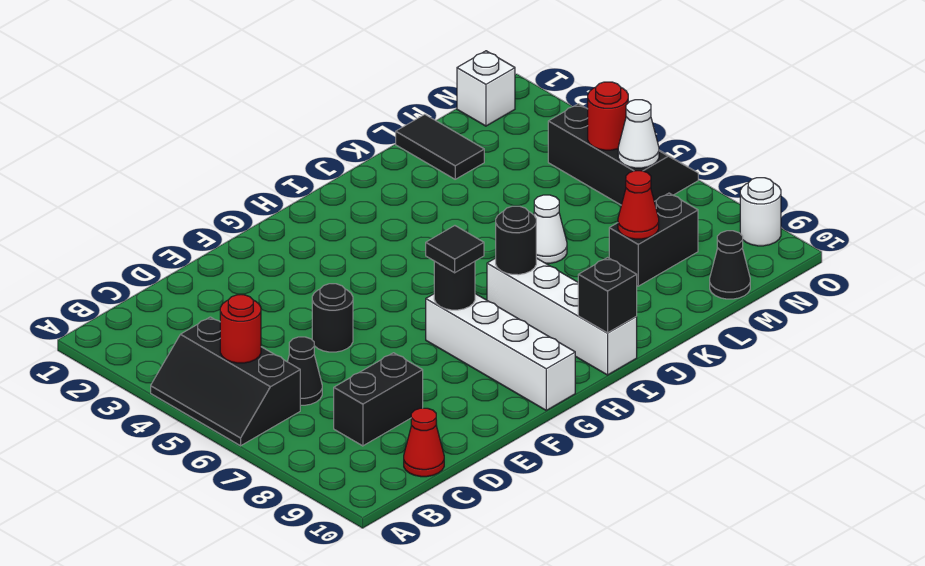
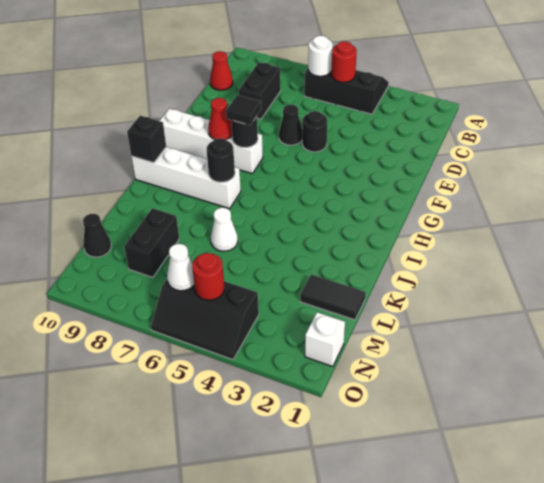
black 1x1 cone [288,337,322,405] -> black 1x1 cone moved to [279,105,302,145]
red 1x1 cone [618,171,659,239] -> red 1x1 cone moved to [208,98,232,140]
white 1x1 round brick [740,178,781,246] -> white 1x1 round brick moved to [308,36,333,76]

